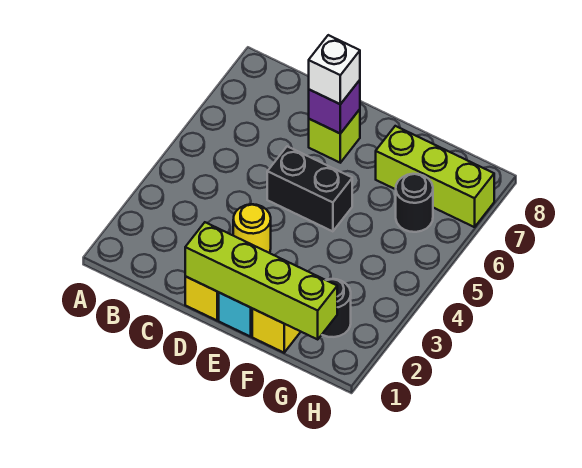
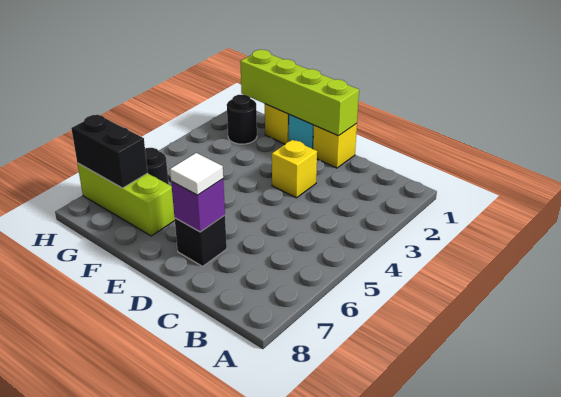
yellow 1x1 round brick [233,204,271,253] -> yellow 1x1 brick [272,140,317,198]
black 1x2 brick [267,146,352,231] -> black 1x2 brick moved to [71,114,148,188]
lime 1x1 brick [309,109,360,163] -> black 1x1 brick [175,215,227,266]
white 1x1 brick [309,35,360,104] -> white 1x1 tile [170,153,223,195]

